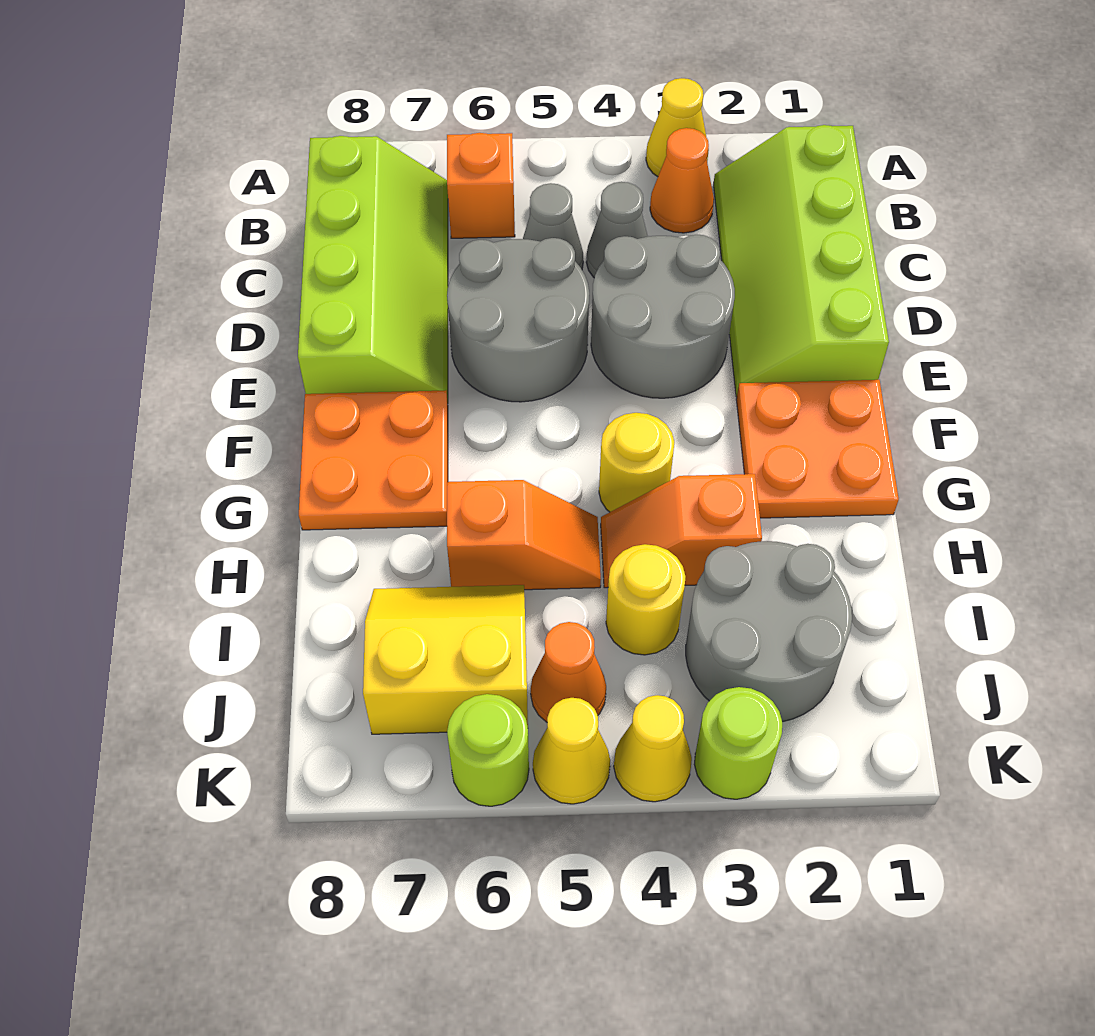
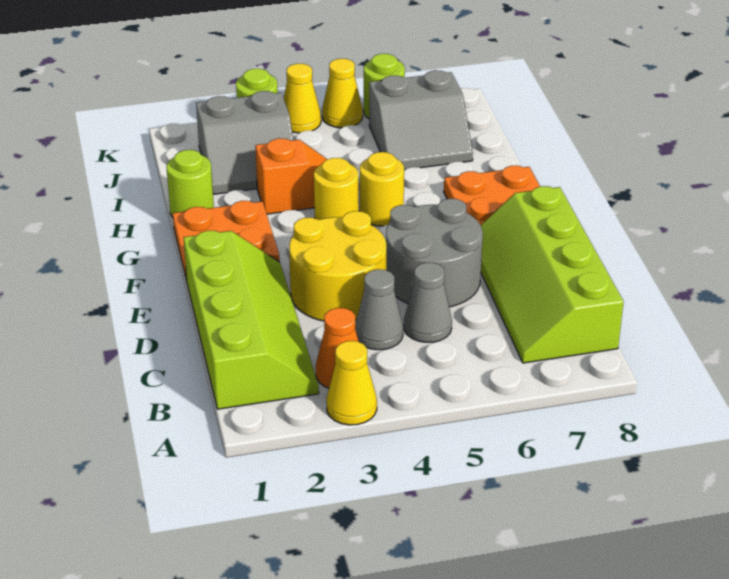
orange 1x1 brick [447,133,515,238] -> none
grey 2x2 round brick [591,235,735,398] -> yellow 2x2 round brick [289,211,386,321]
none -> lime 1x1 round brick [167,150,214,218]
orange 1x2 slope [447,480,601,590] -> none
grey 2x2 round brick [686,541,852,722] -> grey 2x2 slope [196,91,293,194]
yellow 1x1 round brick [606,544,686,655] -> yellow 1x1 round brick moved to [360,152,404,226]
yellow 2x2 slope [363,585,528,734] -> grey 2x2 slope [369,70,473,170]
orange 1x1 cone [531,622,606,722] -> none

